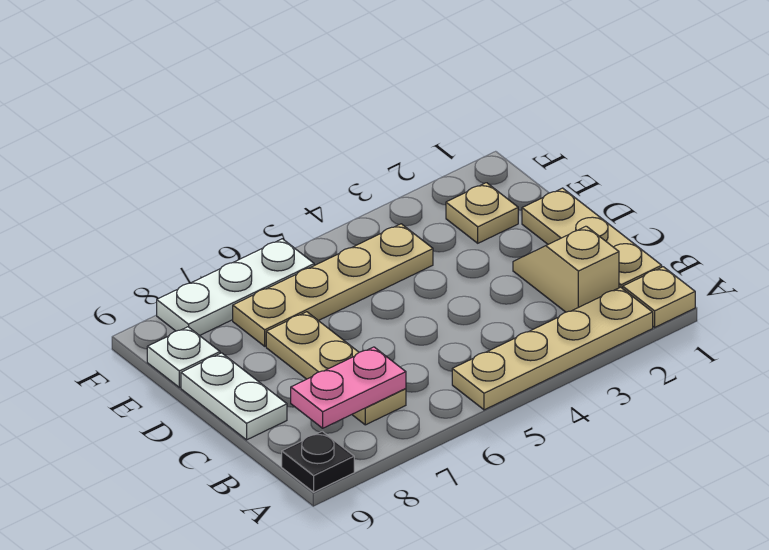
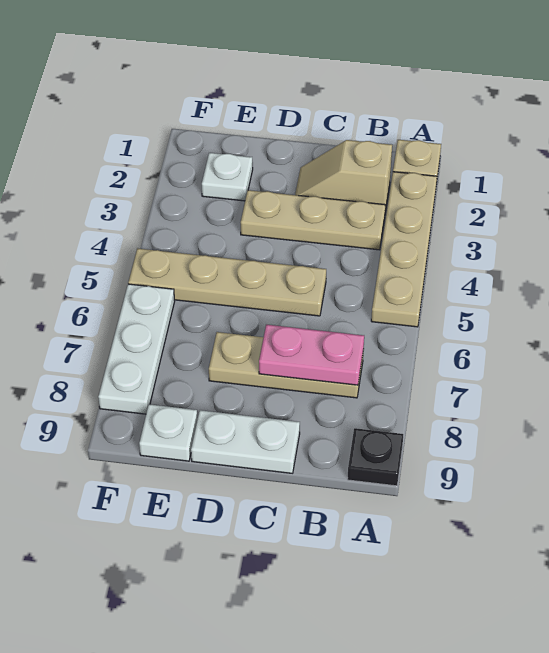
tan 1x3 plate [522,188,662,289] -> tan 1x3 plate moved to [241,190,385,250]
pink 1x2 plate [291,347,406,428] -> pink 1x2 plate turned to [259,325,364,385]
tan 1x1 plate [446,183,518,243] -> white 1x1 plate [202,153,253,201]
tan 1x4 plate [233,224,433,346] -> tan 1x4 plate turned to [128,248,326,316]

